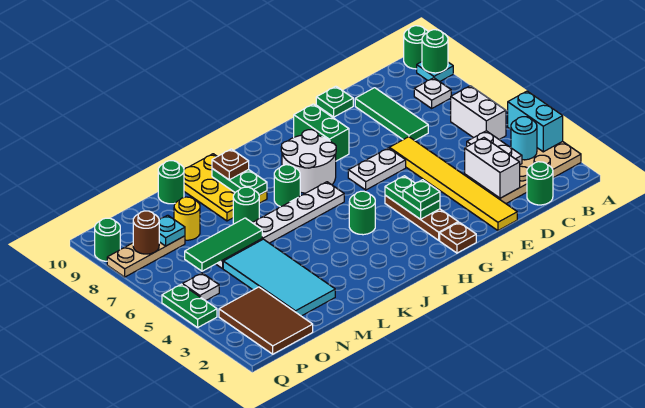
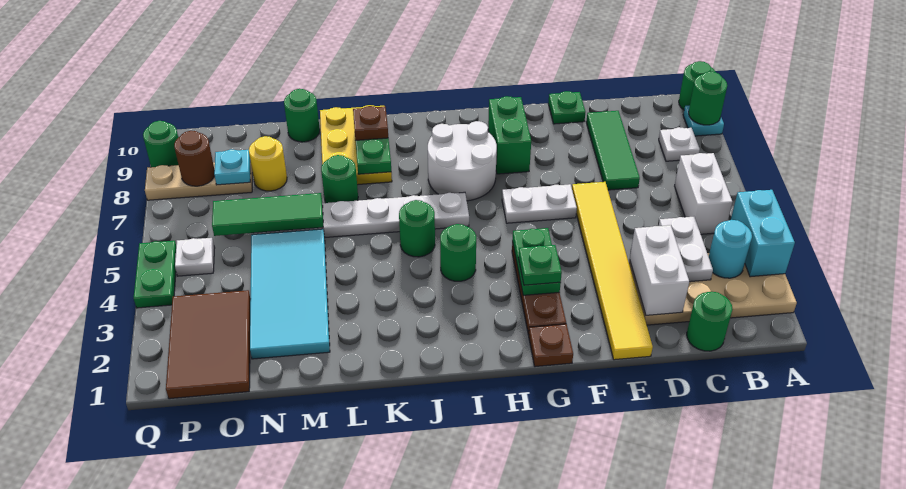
green 1x1 round brick [274,165,300,207] -> green 1x1 round brick moved to [399,200,435,257]

